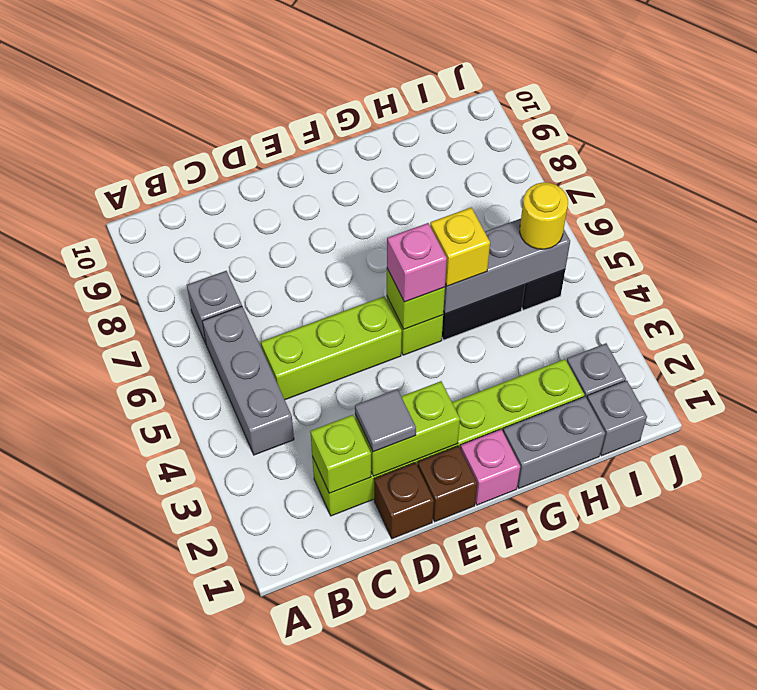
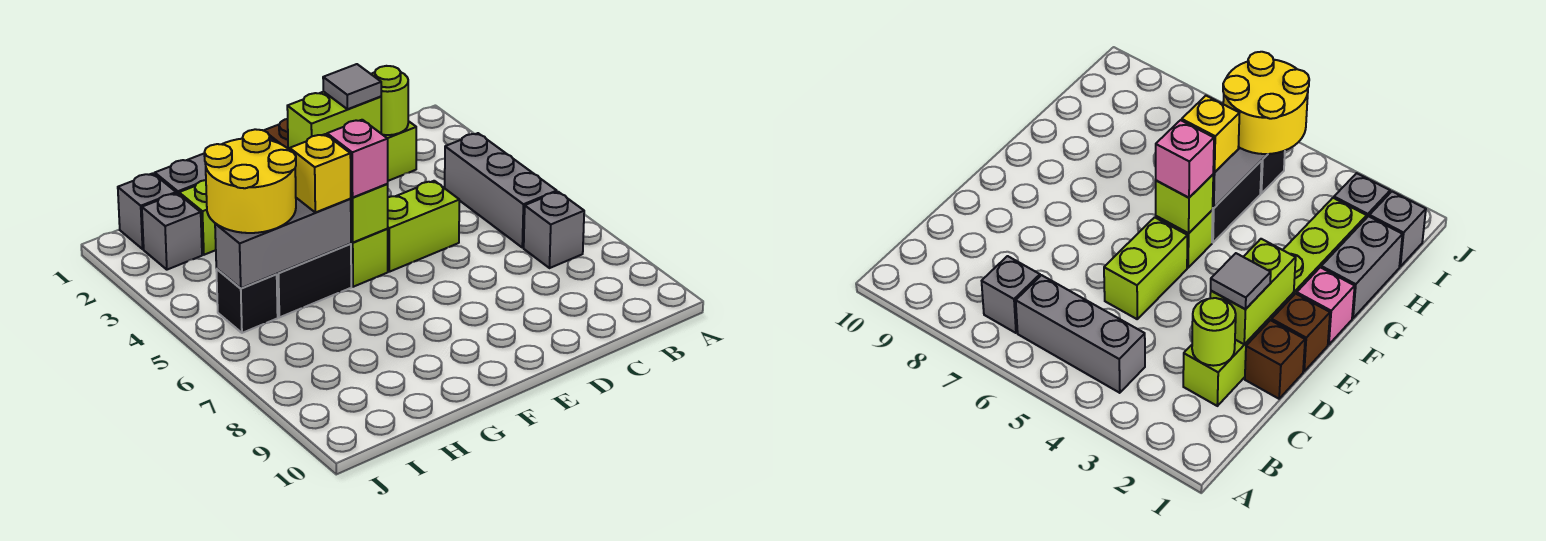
lime 1x1 brick [310,415,371,493] -> lime 1x1 round brick [371,66,408,135]
lime 1x3 brick [261,296,402,400] -> lime 1x2 brick [388,181,459,272]
yellow 1x1 round brick [520,182,568,249] -> yellow 2x2 round brick [204,129,296,233]

